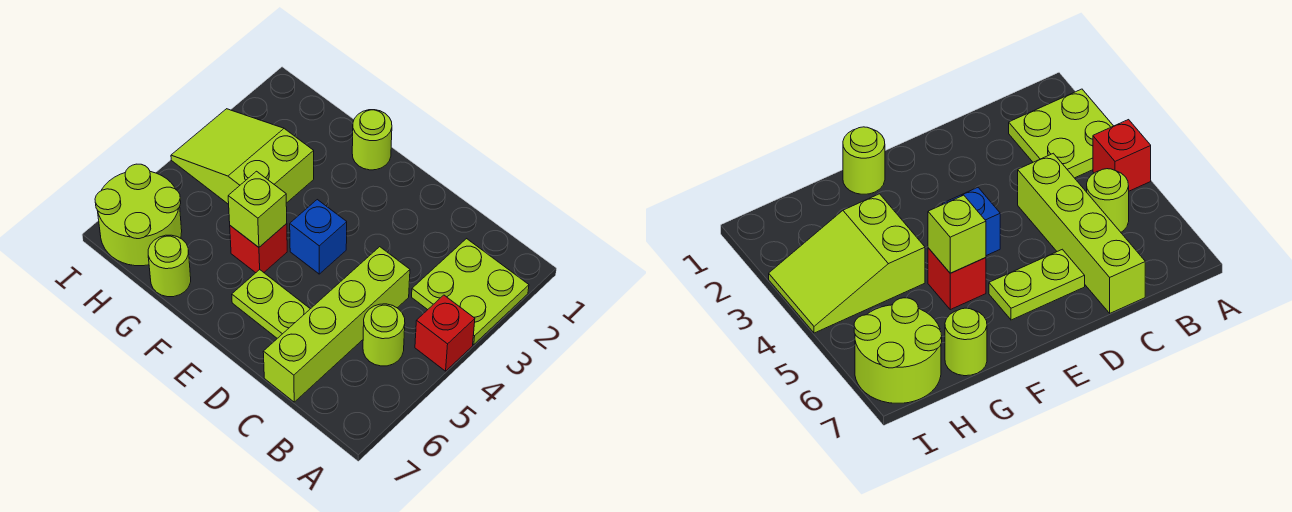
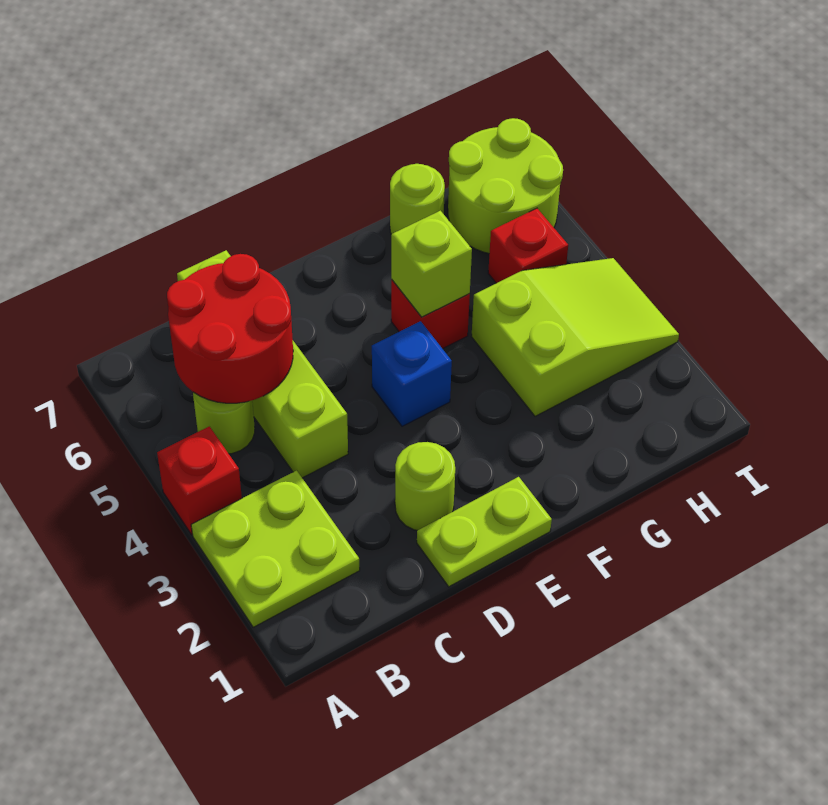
none -> red 2x2 round brick [167,254,293,403]
lime 1x2 plate [232,270,310,338] -> lime 1x2 plate moved to [417,477,552,587]
lime 1x1 round brick [352,110,392,170] -> lime 1x1 round brick moved to [395,442,455,530]
none -> red 1x1 brick [488,208,568,283]

